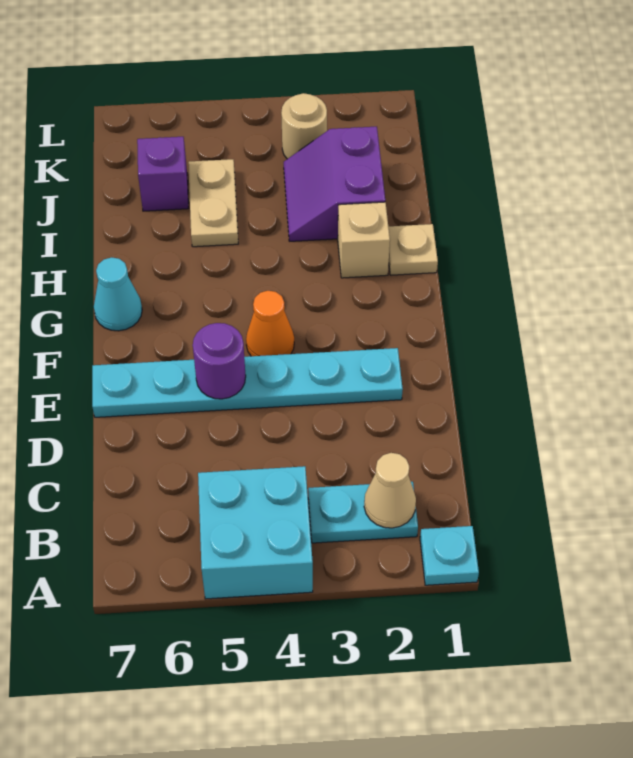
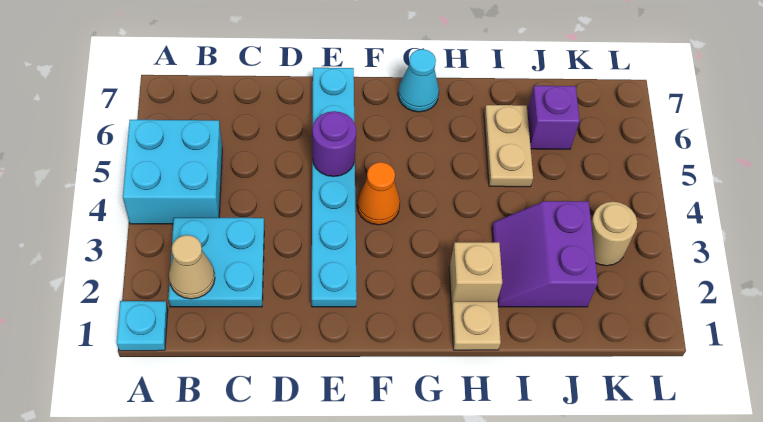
cyan 1x2 plate [308,482,418,543] -> cyan 2x2 plate [168,218,264,307]
purple 2x2 slope [284,127,385,241] -> purple 2x2 slope turned to [492,201,598,307]
tan 1x2 plate [188,159,238,247] -> tan 1x2 plate turned to [484,105,533,187]

